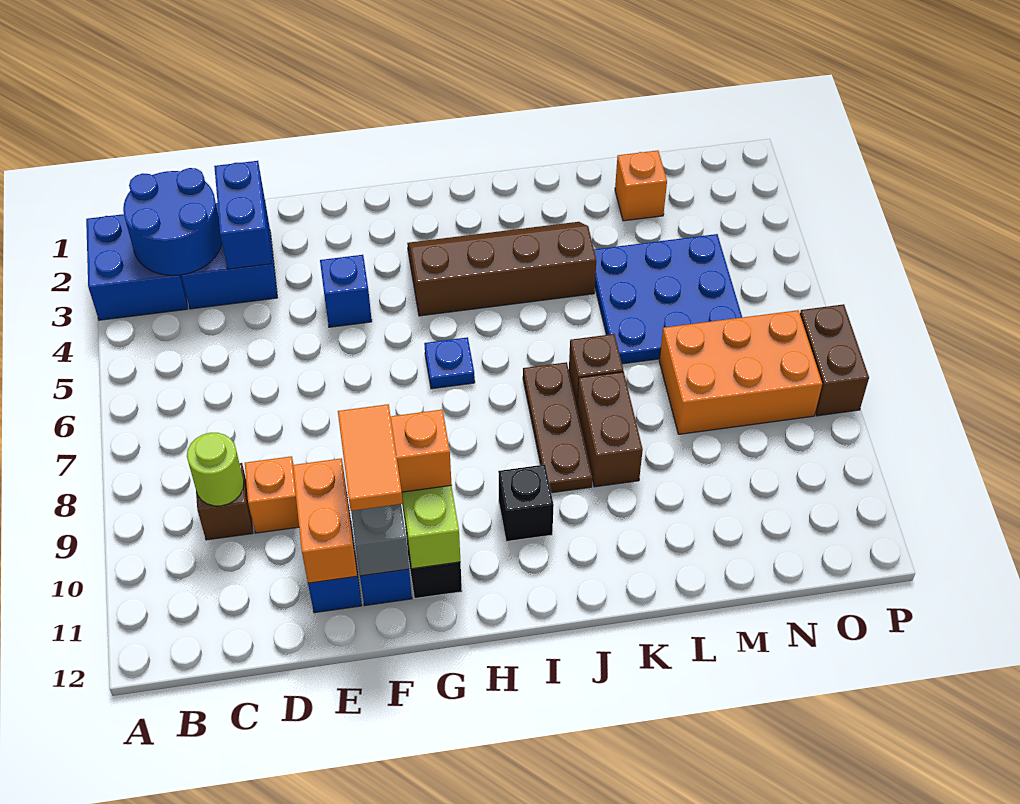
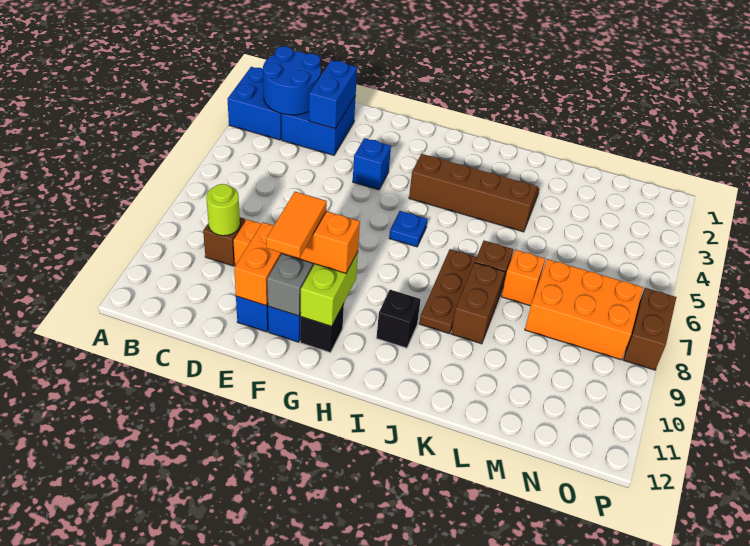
blue 3x3 plate [594,234,742,364] -> none
orange 1x1 brick [615,151,667,221] -> orange 1x1 brick moved to [501,250,545,306]

